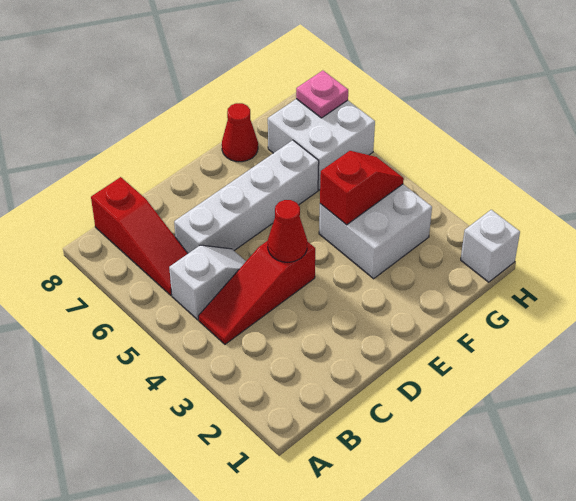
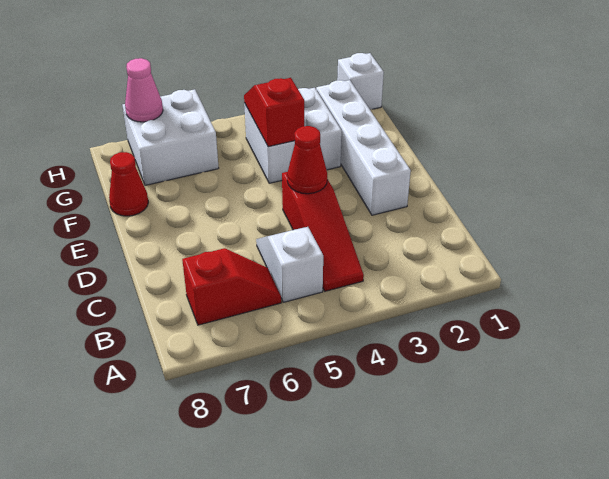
red 1x3 slope [91,177,188,295] -> red 1x2 slope [182,248,281,325]
white 1x4 brick [174,140,319,253] -> white 1x4 brick moved to [316,80,411,215]
pink 1x1 plate [296,71,348,118] -> pink 1x1 cone [125,58,163,122]

